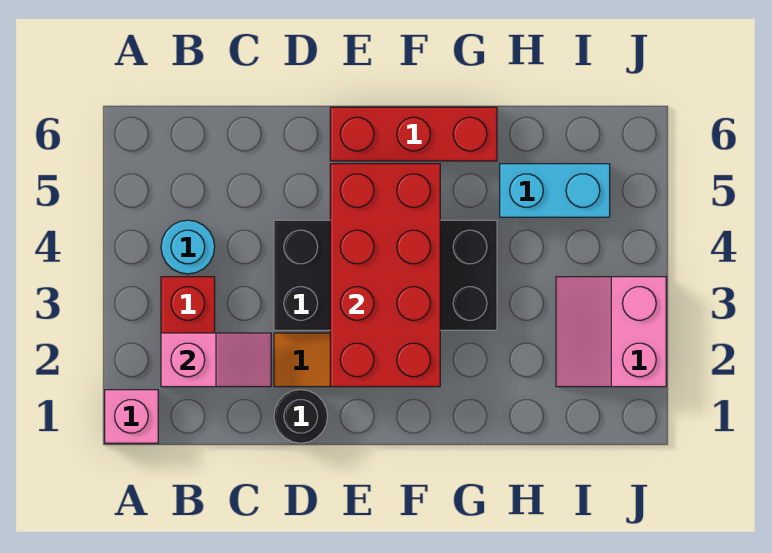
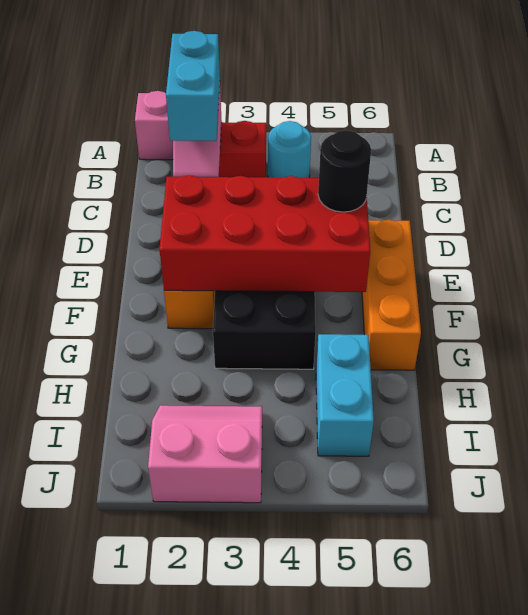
none -> cyan 1x2 brick [166,31,220,141]
black 1x1 round brick [274,390,328,443] -> black 1x1 round brick moved to [318,130,371,212]
red 1x3 brick [330,107,497,161] -> orange 1x3 brick [362,220,421,370]

